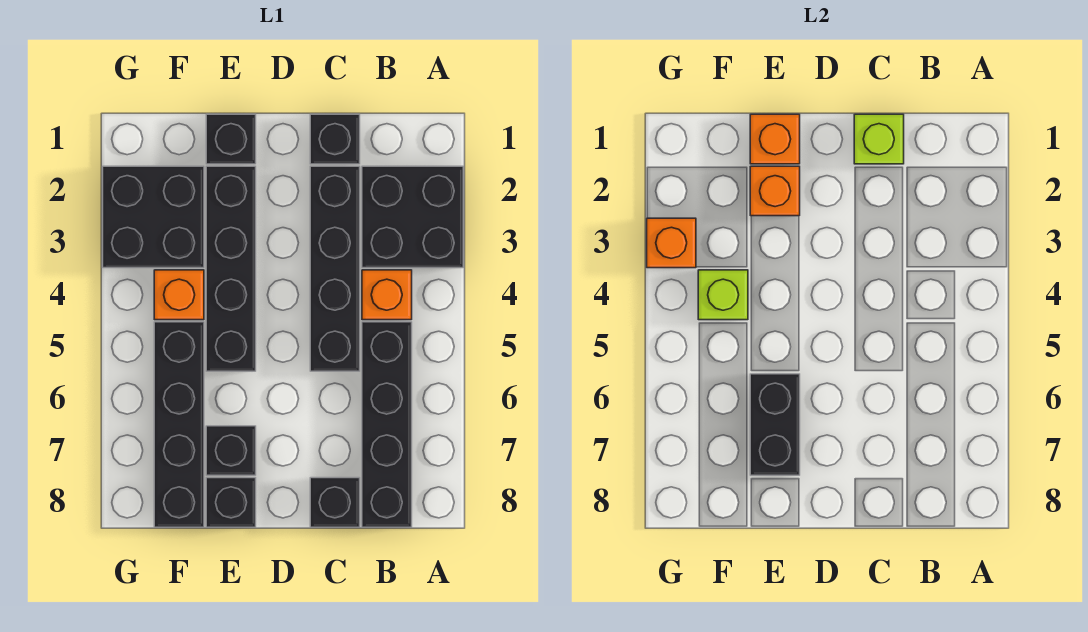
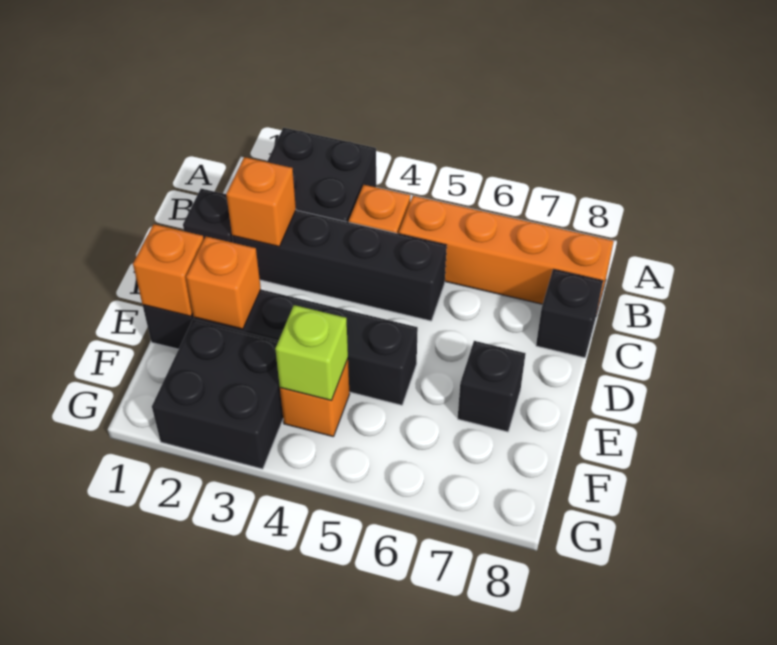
black 1x4 brick [362,322,412,527] -> orange 1x4 brick [399,196,614,311]
lime 1x1 brick [854,114,904,164] -> none
black 1x2 brick [750,374,800,475] -> none
black 1x1 brick [206,478,256,527] -> none
black 1x4 brick [154,322,204,527] -> none
orange 1x1 brick [647,218,696,268] -> orange 1x1 brick moved to [226,157,296,247]

